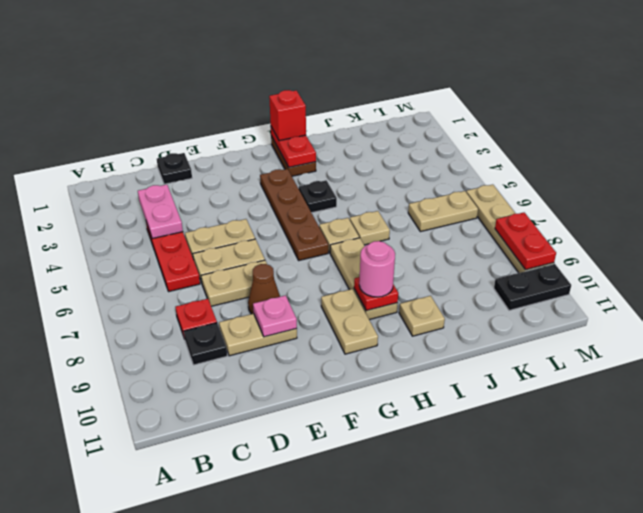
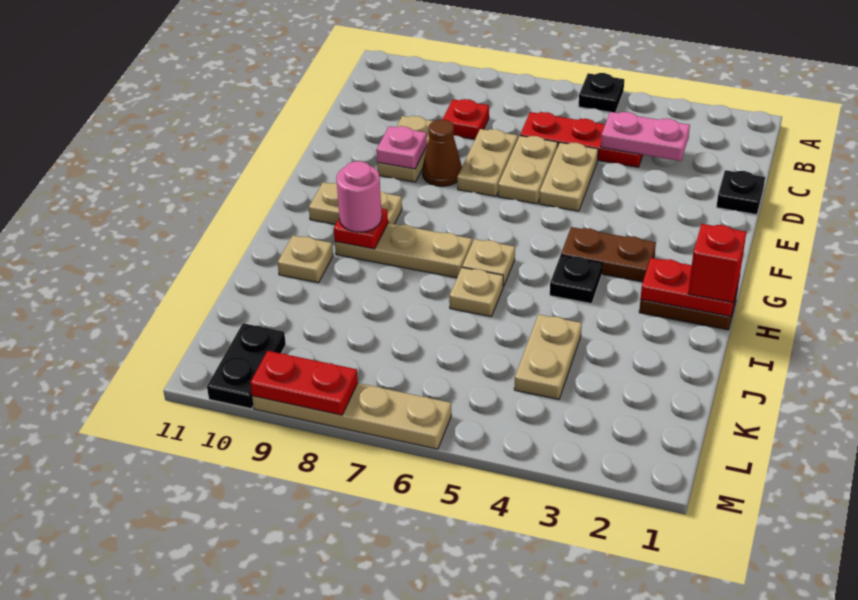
black 1x1 plate [184,323,227,365] -> black 1x1 plate moved to [579,73,624,113]
brown 1x4 plate [260,169,328,260] -> brown 1x2 plate [561,227,656,282]
tan 1x2 plate [408,191,478,232] -> tan 1x2 plate moved to [514,314,582,399]

